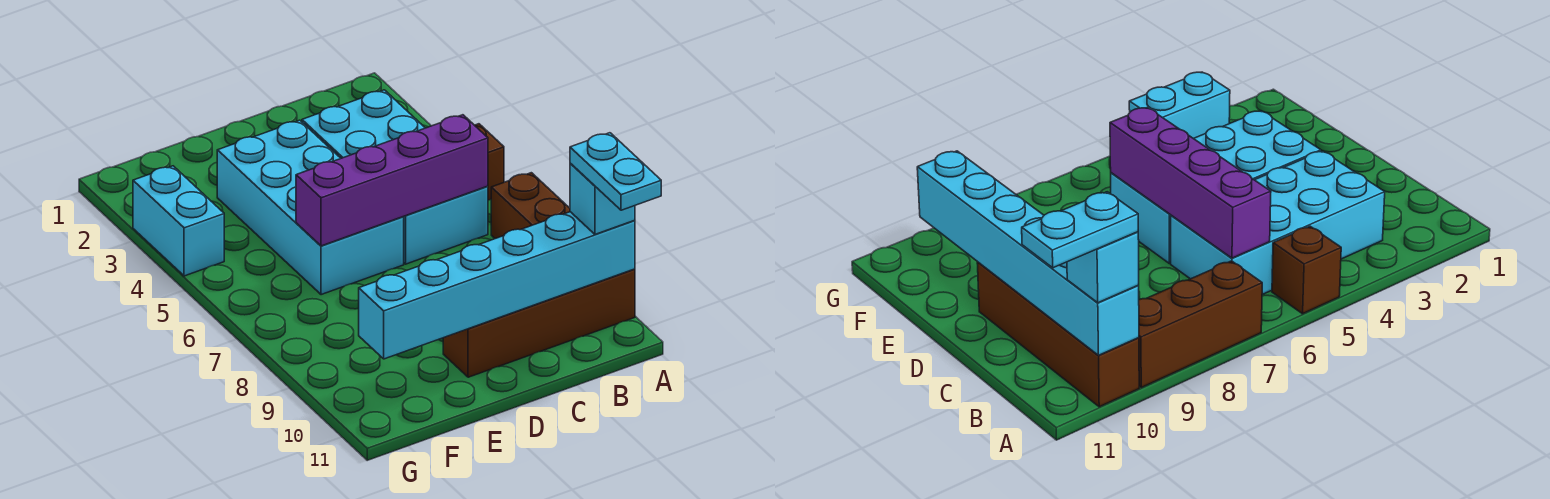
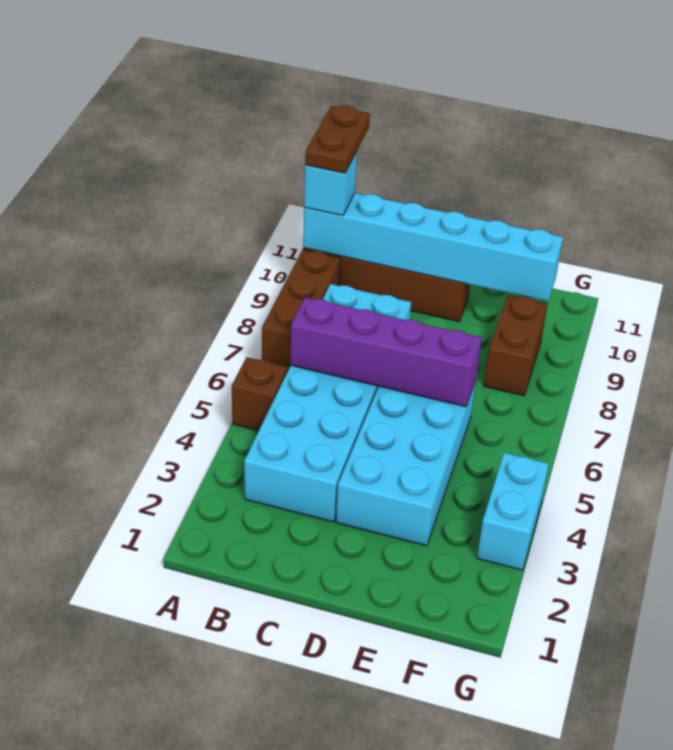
cyan 1x2 plate [570,133,661,210] -> brown 1x2 plate [305,105,370,173]
cyan 2x4 brick [302,90,488,264] -> cyan 2x6 brick [244,284,411,522]
none -> brown 1x2 brick [484,295,548,396]

